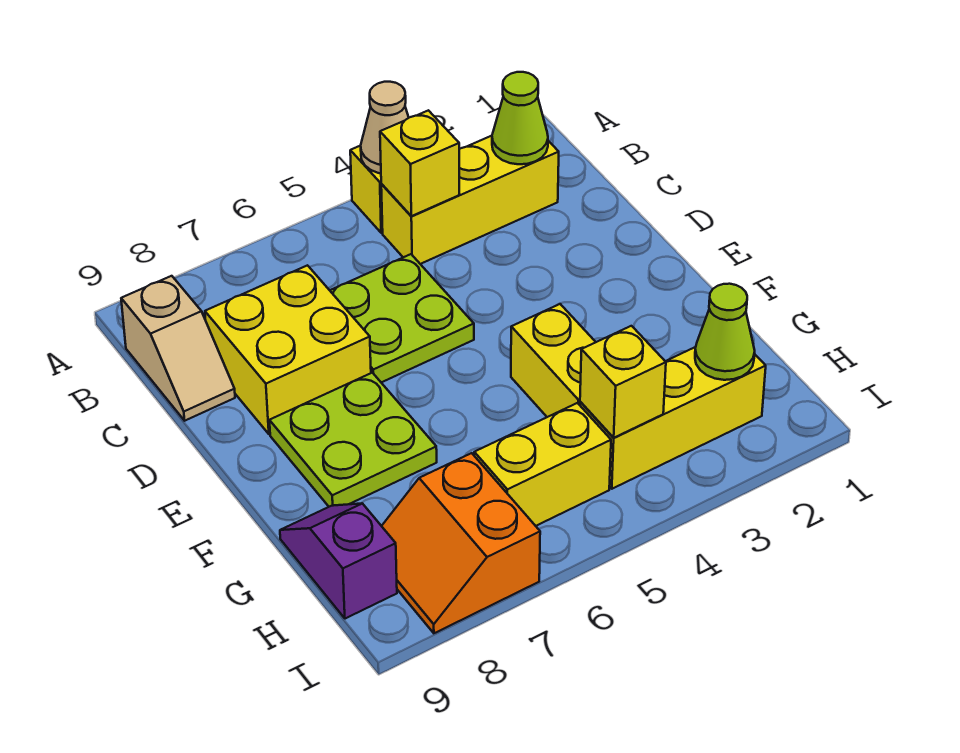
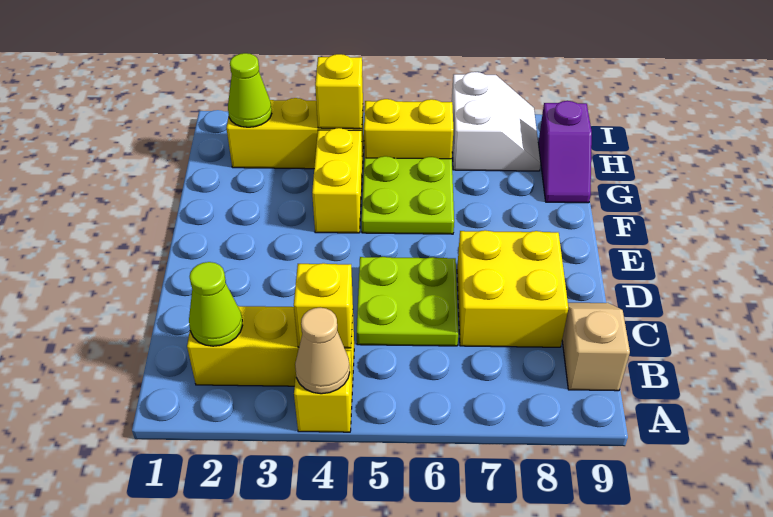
lime 2x2 plate [269,373,437,507] -> lime 2x2 plate moved to [362,156,454,234]
orange 2x2 slope [382,453,540,633] -> white 2x2 slope [452,72,541,171]

